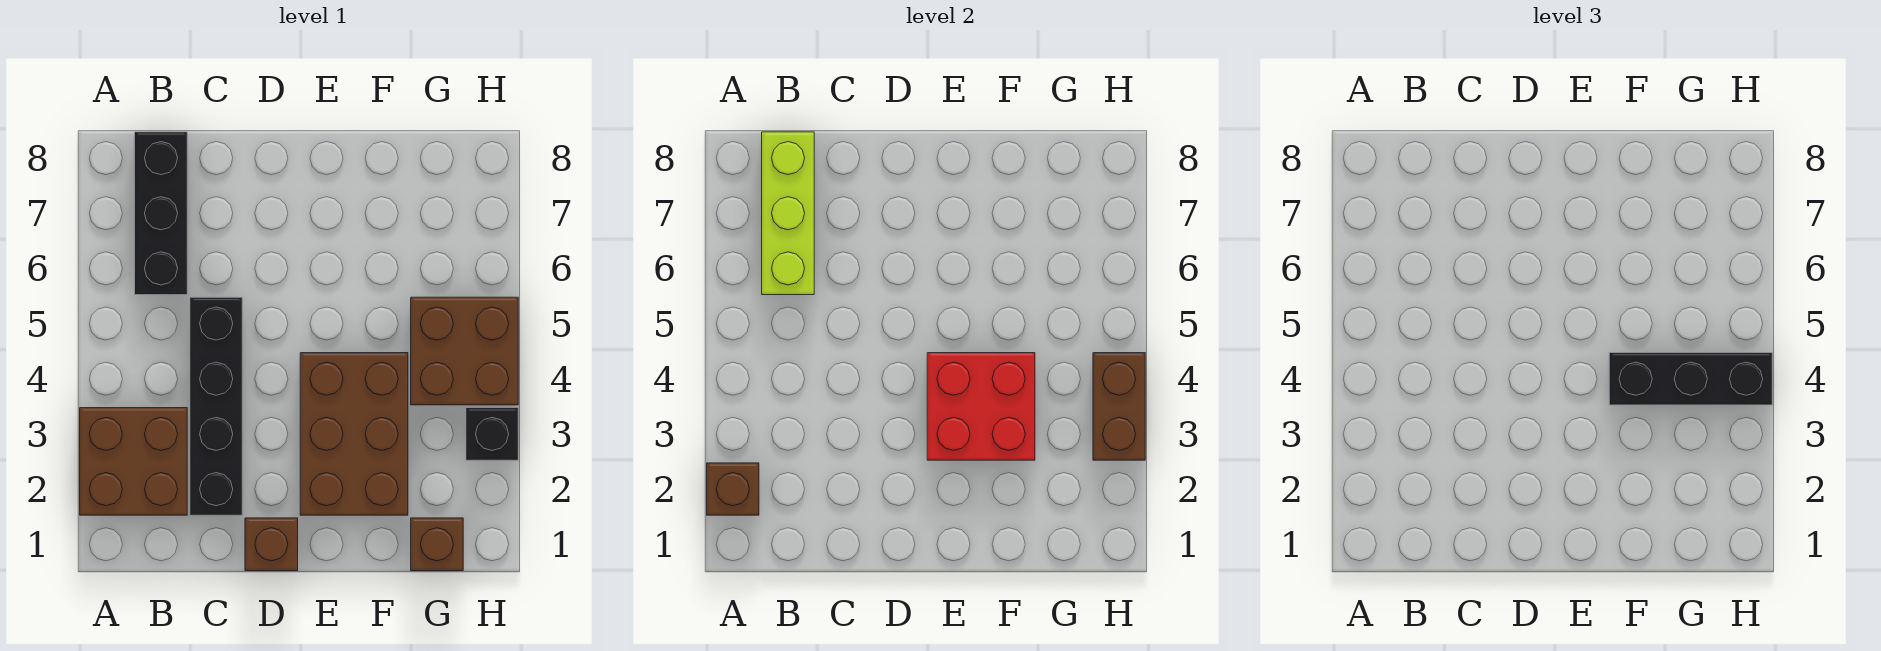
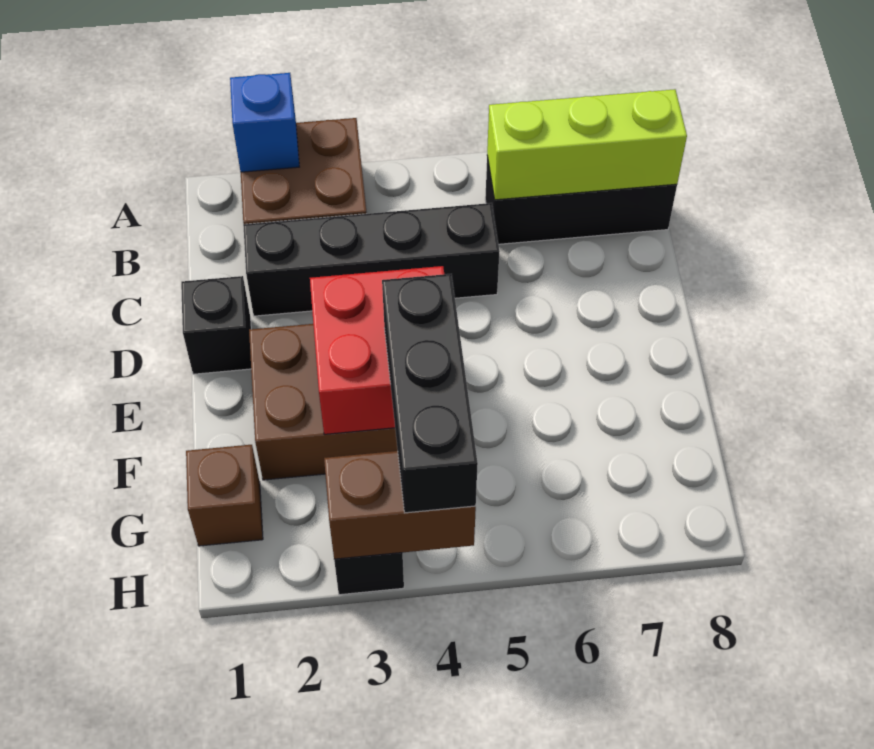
brown 1x1 brick [707,463,759,515] -> blue 1x1 brick [230,73,299,172]
brown 1x1 brick [245,518,298,571] -> black 1x1 brick [181,276,251,374]
brown 2x2 brick [411,297,518,405] -> none

